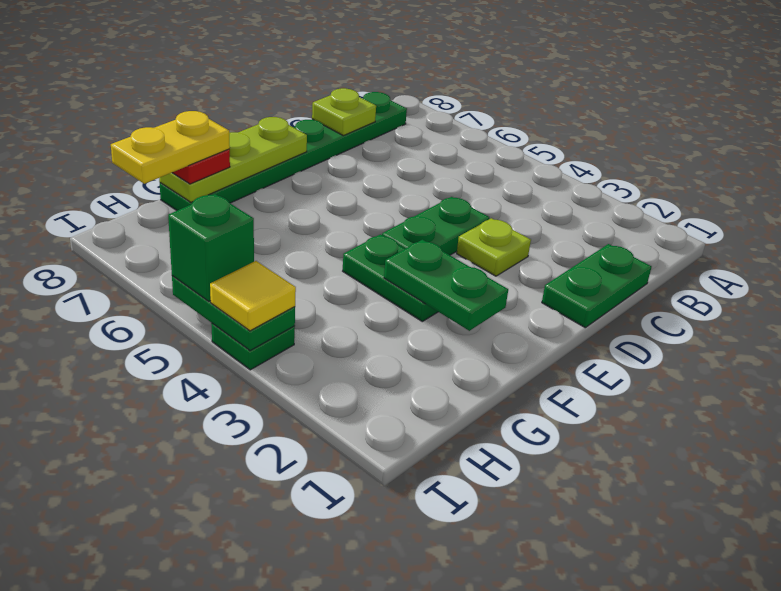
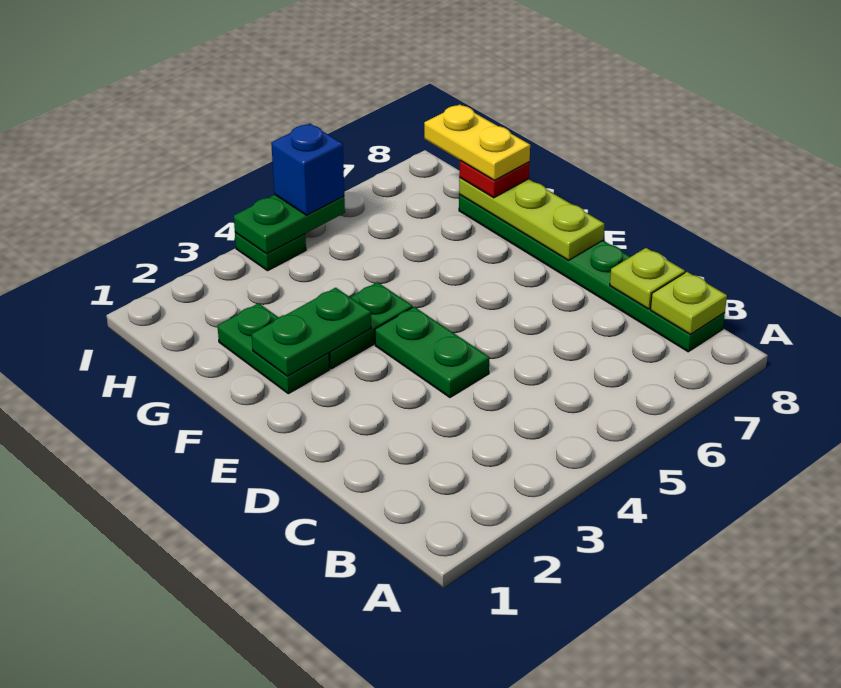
green 1x2 plate [542,244,651,328] -> green 1x2 plate moved to [218,303,330,394]
lime 1x1 plate [457,218,531,276] -> lime 1x1 plate moved to [650,272,727,334]
yellow 1x1 tile [210,261,296,331] -> none
green 1x1 brick [168,194,254,301] -> blue 1x1 brick [271,124,344,215]

